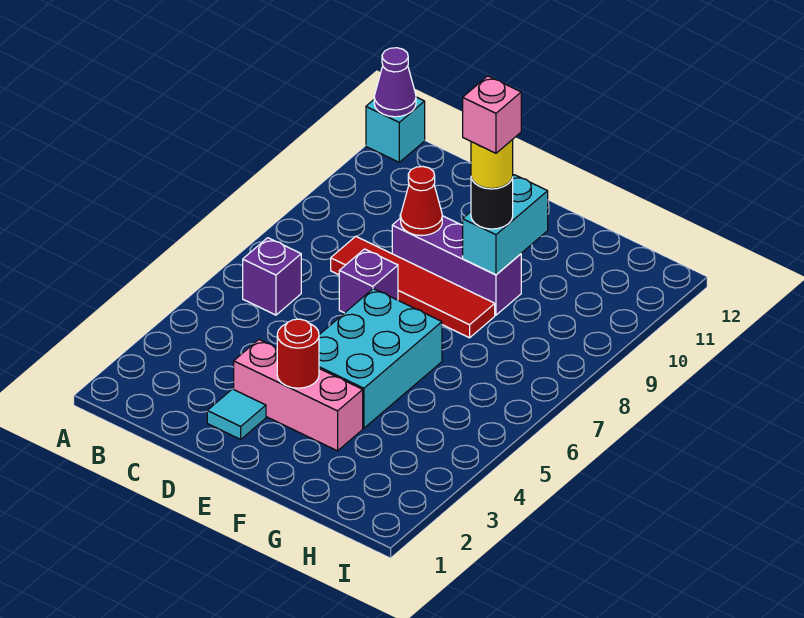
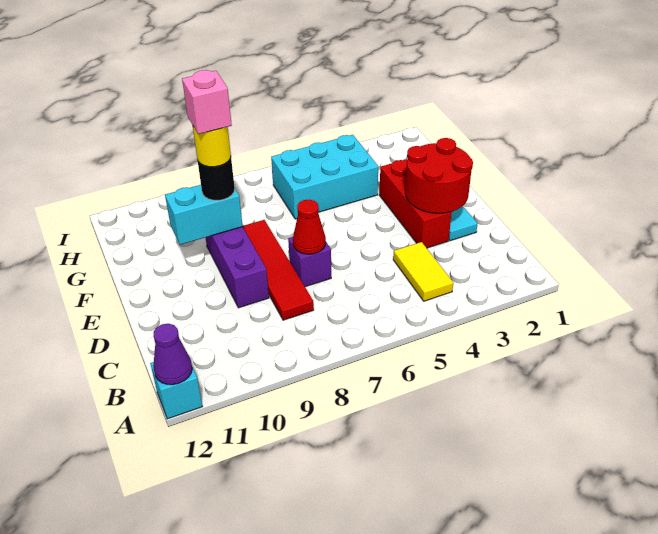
none -> yellow 1x2 tile [393,242,453,301]
purple 1x1 brick [243,238,301,315] -> none
pink 1x3 brick [234,340,363,451] -> red 1x3 brick [379,159,452,248]
red 1x1 cone [401,167,442,236] -> red 1x1 cone moved to [293,200,326,254]
red 1x1 round brick [277,319,319,388] -> red 2x2 round brick [405,138,473,213]
cyan 2x3 brick [319,289,442,428] -> cyan 2x3 brick moved to [271,135,378,219]

